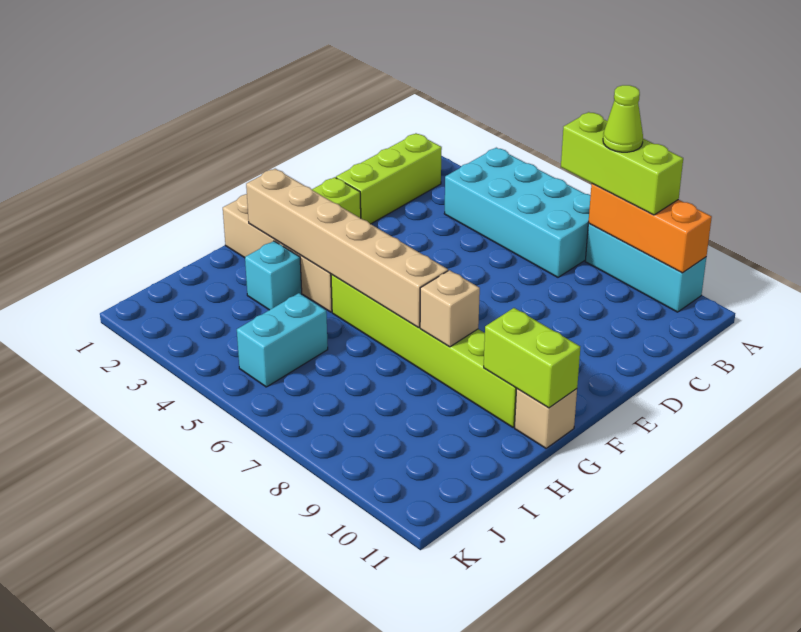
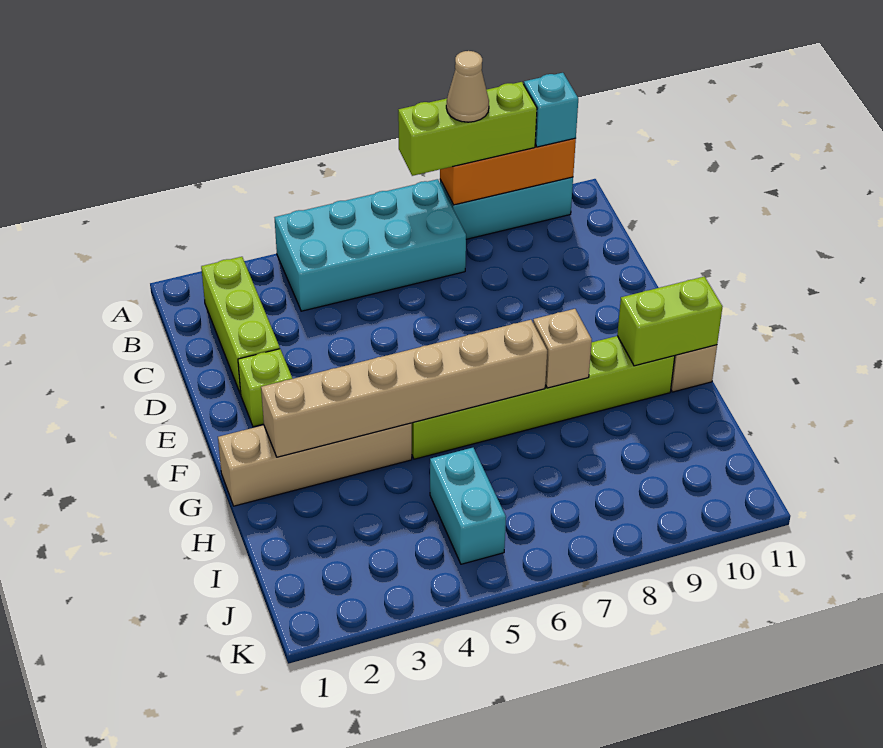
lime 1x1 cone [603,85,643,152] -> tan 1x1 cone [446,51,489,122]
cyan 1x1 brick [245,241,302,310] -> cyan 1x1 brick moved to [524,73,578,147]

